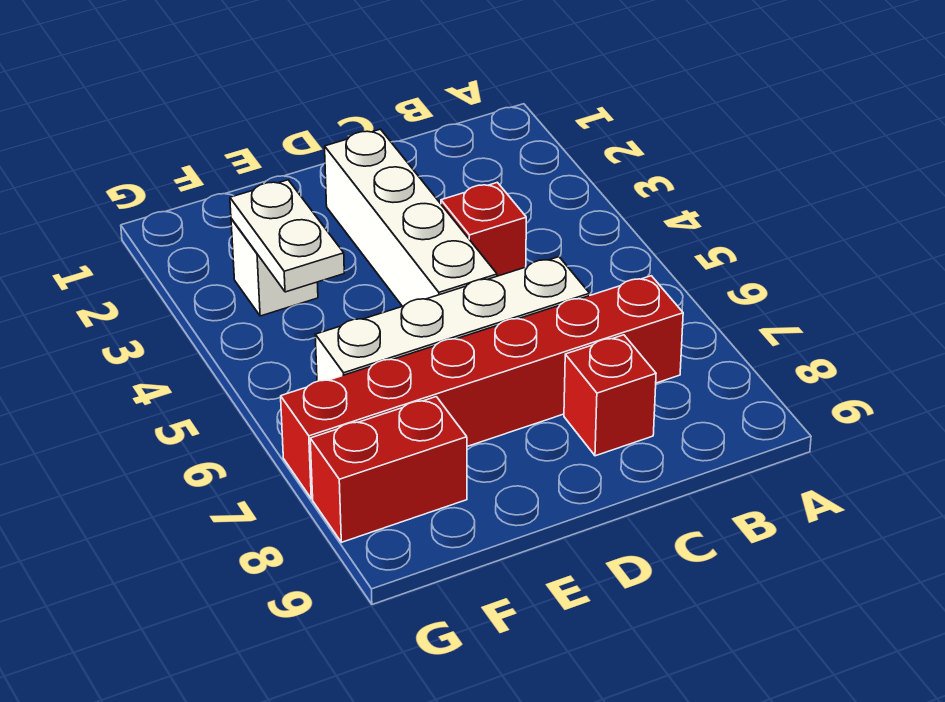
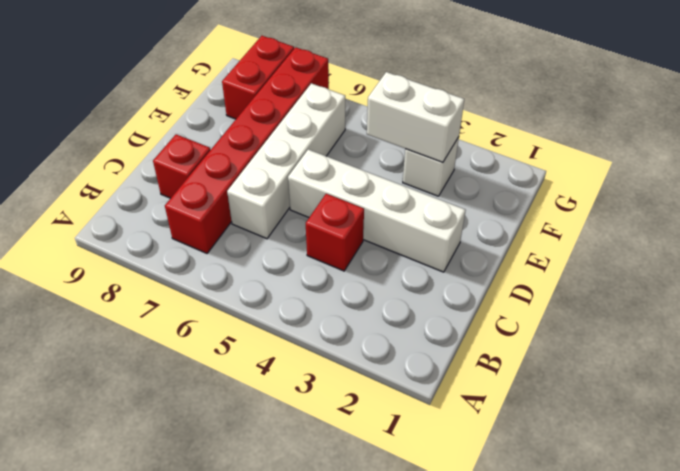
white 1x2 plate [230,180,344,292] -> white 1x2 brick [367,72,464,163]

